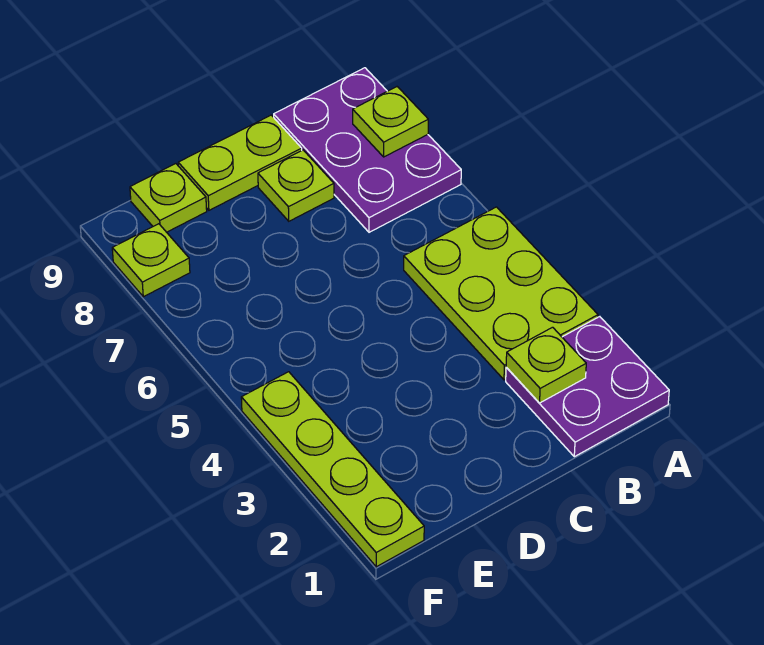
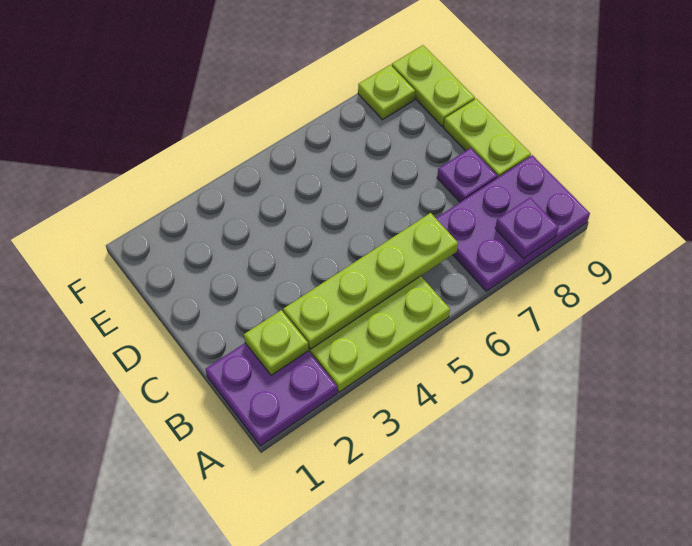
lime 1x1 plate [353,87,428,157] -> purple 1x1 plate [495,198,559,259]
lime 1x1 plate [258,150,334,221] -> purple 1x1 plate [437,148,497,202]
lime 1x1 plate [130,164,207,232] -> lime 1x2 plate [392,45,475,127]
lime 1x4 plate [241,372,424,567] -> lime 1x4 plate moved to [283,213,458,349]

